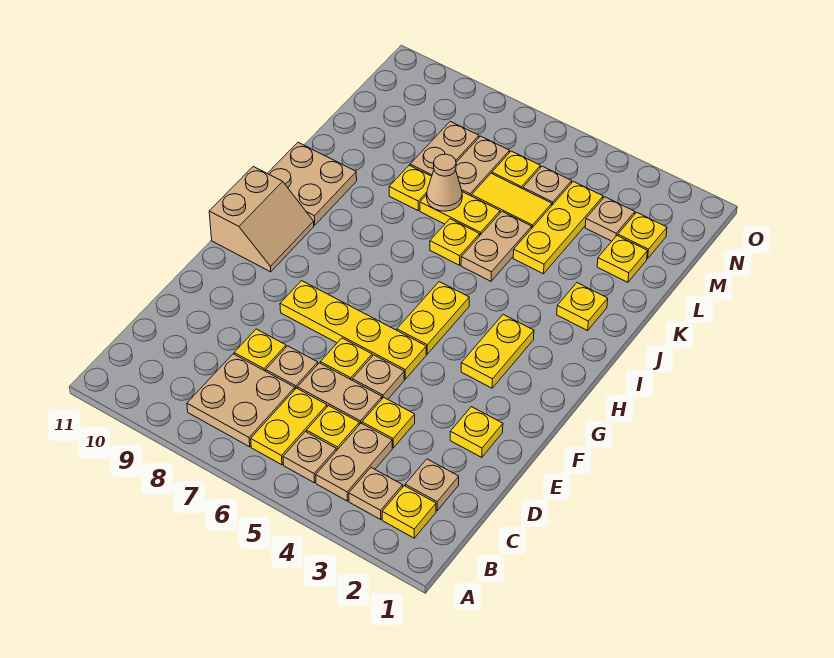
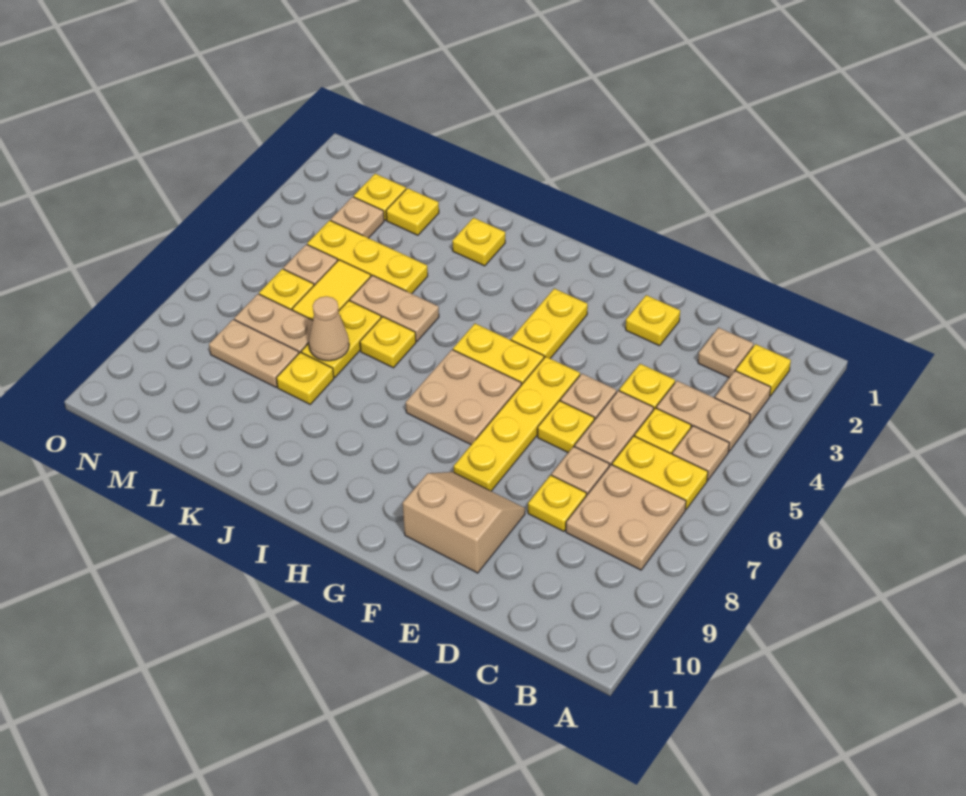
yellow 1x2 plate [461,315,534,388] -> yellow 1x2 plate turned to [511,289,588,358]
tan 2x2 slope [209,167,314,272] -> tan 2x2 slope moved to [403,472,525,573]
tan 2x2 plate [268,142,357,225] -> tan 2x2 plate moved to [406,350,521,445]

